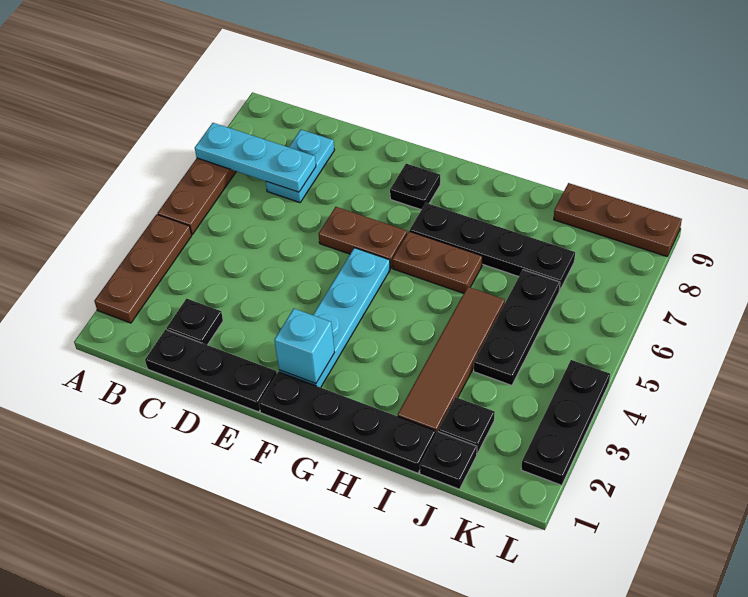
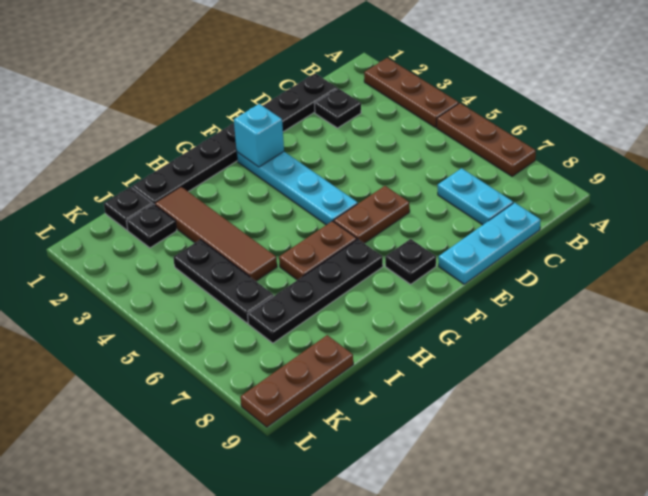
cyan 1x3 plate [195,123,316,192] -> cyan 1x3 plate moved to [439,203,541,284]
black 1x3 plate [521,360,610,485] -> none

